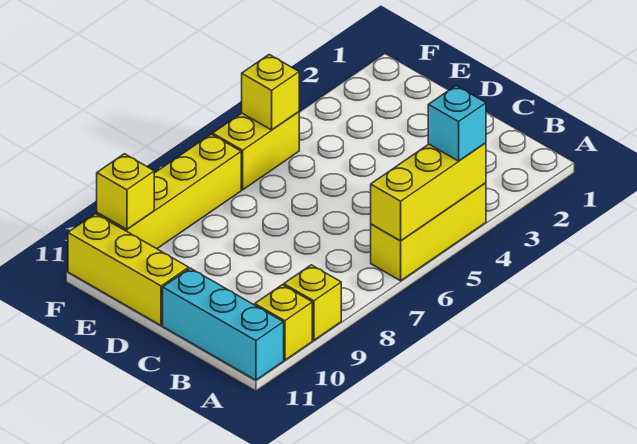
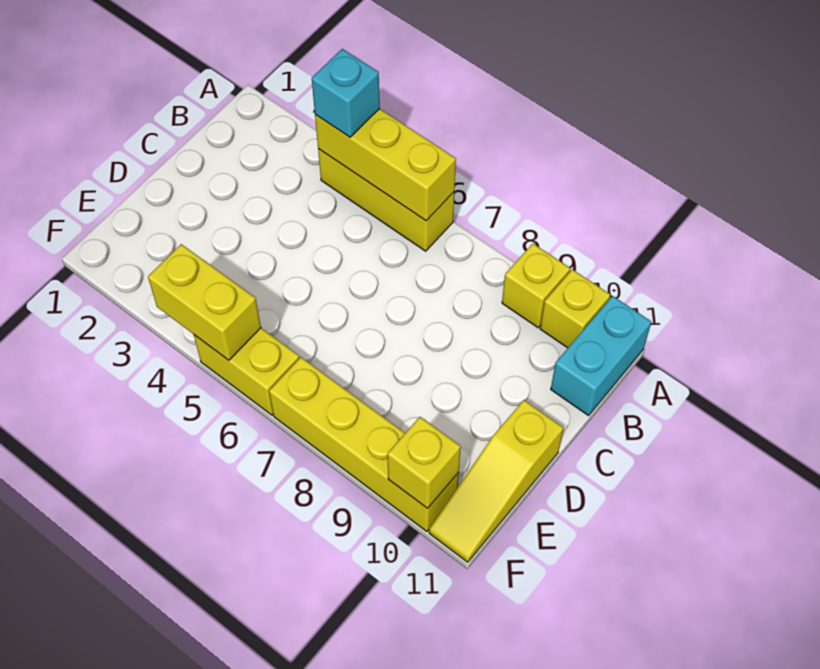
cyan 1x3 brick [163,268,284,380] -> cyan 1x2 brick [551,296,651,416]
yellow 1x3 brick [68,214,189,325] -> yellow 1x3 slope [429,400,563,562]
yellow 1x1 brick [242,55,299,130] -> yellow 1x2 brick [148,244,261,360]

